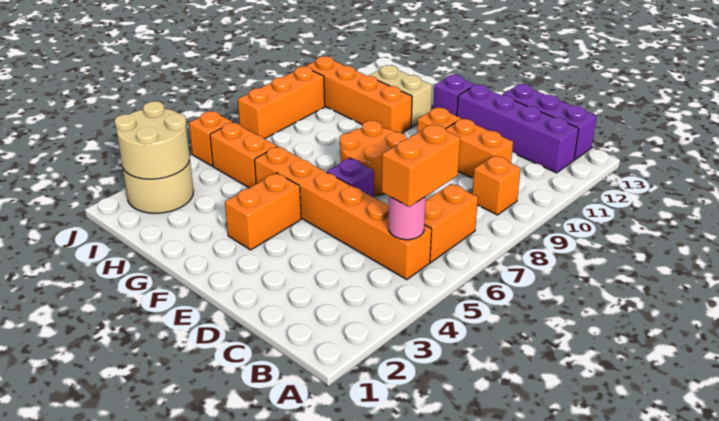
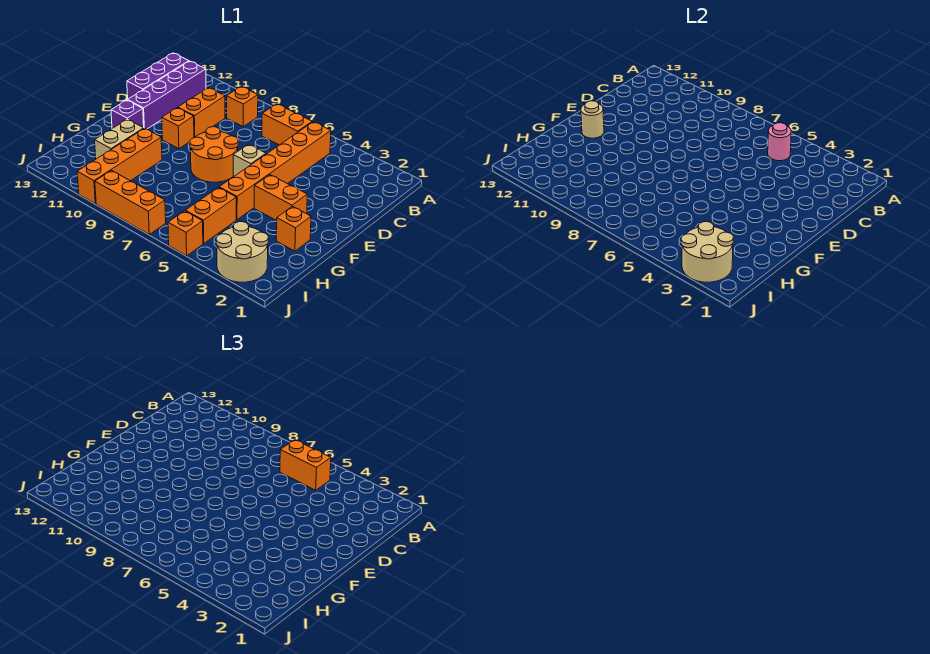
purple 1x1 brick [327,158,374,197] -> tan 1x1 brick [233,144,266,177]
none -> tan 1x1 round brick [581,101,604,138]
none -> orange 1x1 brick [276,206,311,251]

